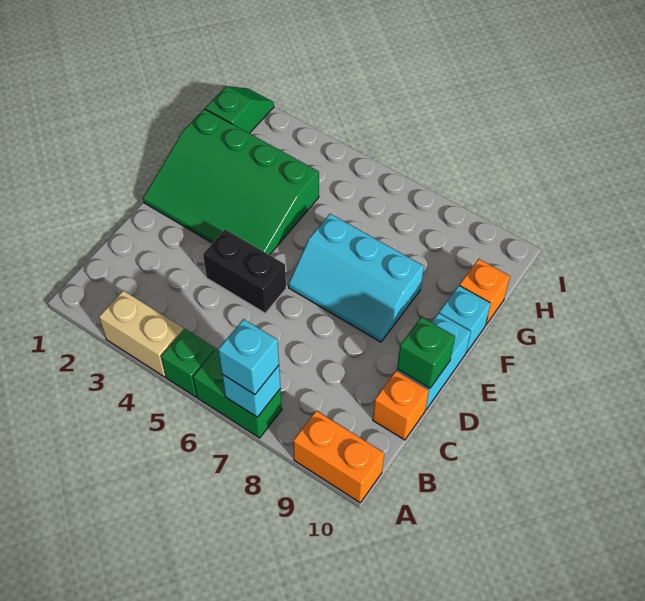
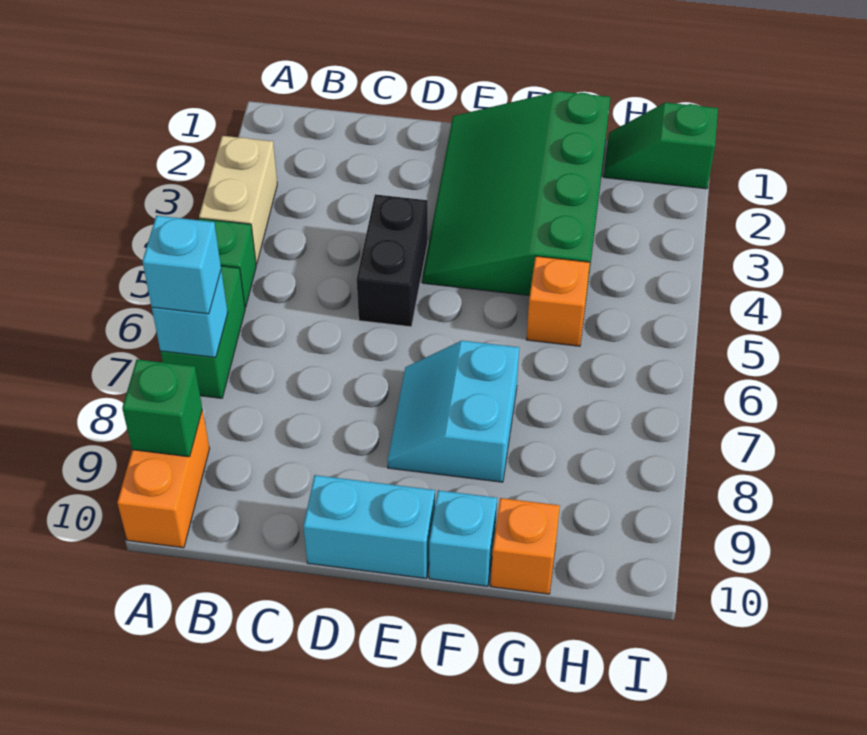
orange 1x1 brick [373,371,429,440] -> orange 1x1 brick moved to [526,256,590,346]
green 1x1 brick [397,317,455,388] -> green 1x1 brick moved to [122,359,202,457]
cyan 2x3 slope [289,214,424,342] -> cyan 2x2 slope [387,341,519,482]
green 1x2 slope [205,86,274,133] -> green 1x2 slope turned to [604,103,718,189]

